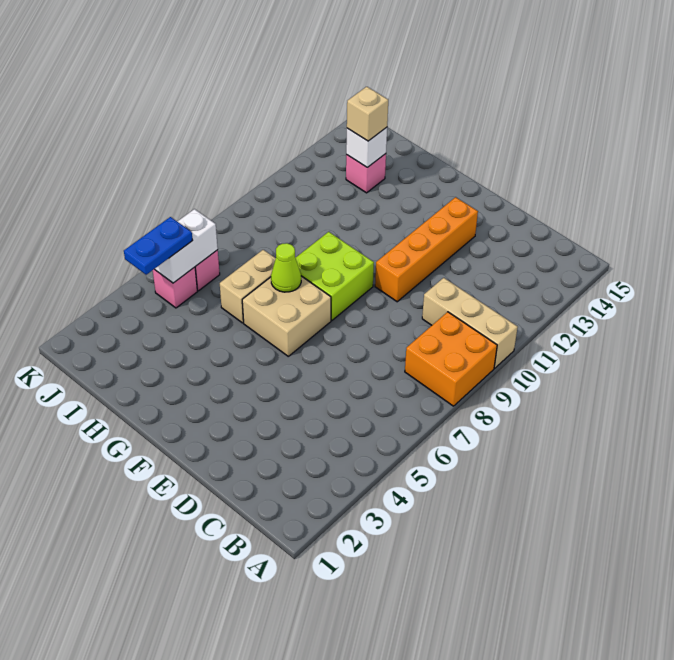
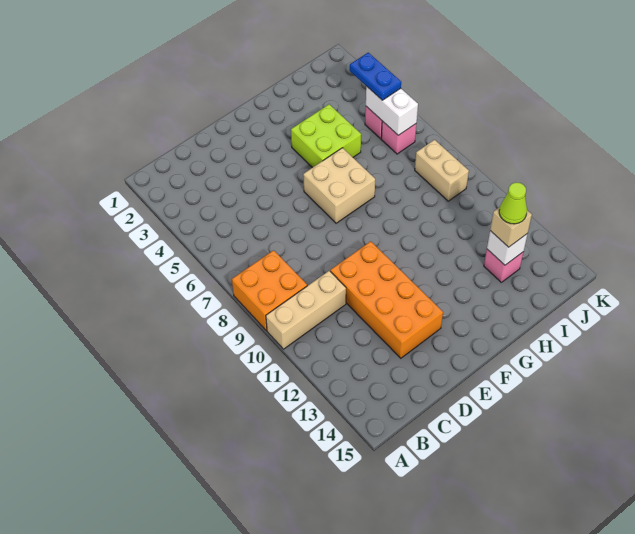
orange 1x4 brick [375,197,478,302] -> orange 2x4 brick [330,241,443,358]
lime 2x2 brick [296,232,374,320] -> lime 2x2 brick moved to [291,104,361,168]
lime 1x1 cone [271,243,301,292] -> lime 1x1 cone moved to [499,183,527,224]
tan 1x2 brick [220,250,276,323] -> tan 1x2 brick moved to [415,140,469,201]

